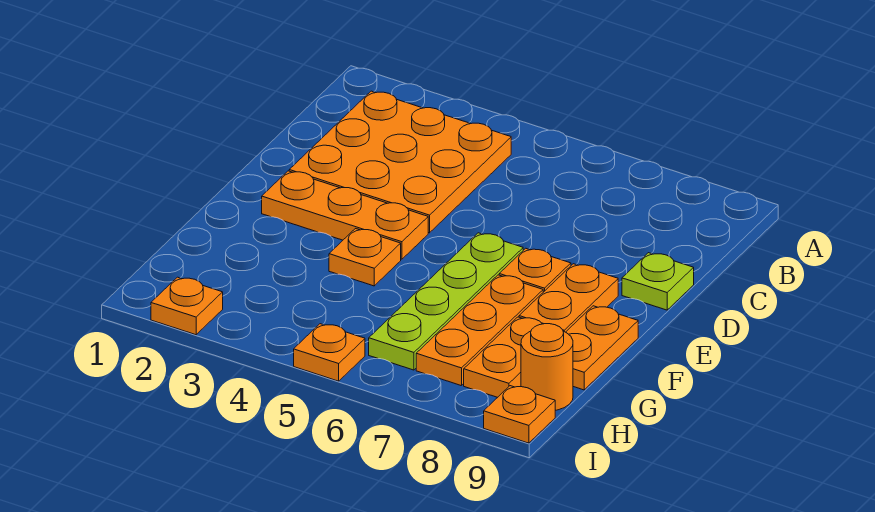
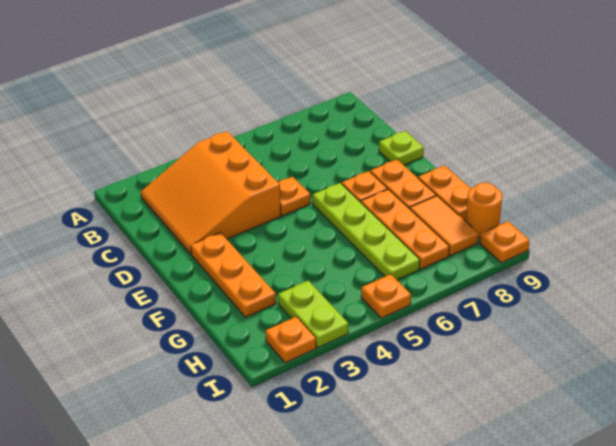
orange 3x3 plate [289,91,511,233] -> orange 3x3 slope [141,131,281,254]
orange 1x3 plate [262,171,428,259] -> orange 1x3 plate turned to [191,233,276,317]
orange 1x1 plate [329,229,401,286] -> orange 1x1 plate moved to [278,177,310,216]
orange 1x2 plate [464,317,542,397] -> orange 1x2 tile [410,196,479,256]
none -> lime 1x2 plate [278,281,348,348]

